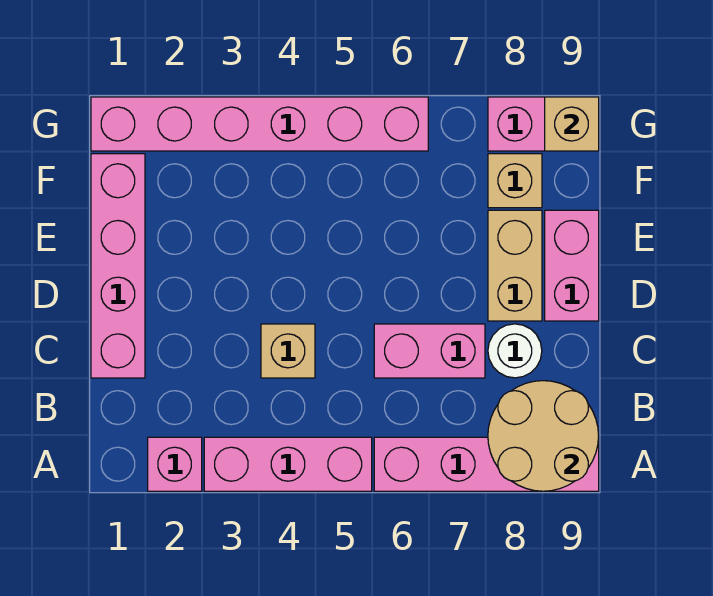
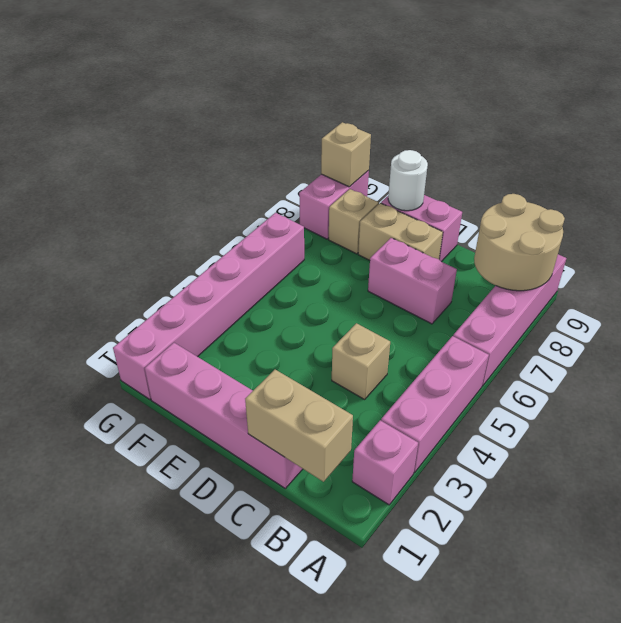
none -> tan 1x2 brick [245,370,353,482]
pink 1x2 brick [374,324,485,378] -> pink 1x2 brick turned to [368,238,457,324]
white 1x1 round brick [488,324,542,378] -> white 1x1 round brick moved to [388,150,428,211]

